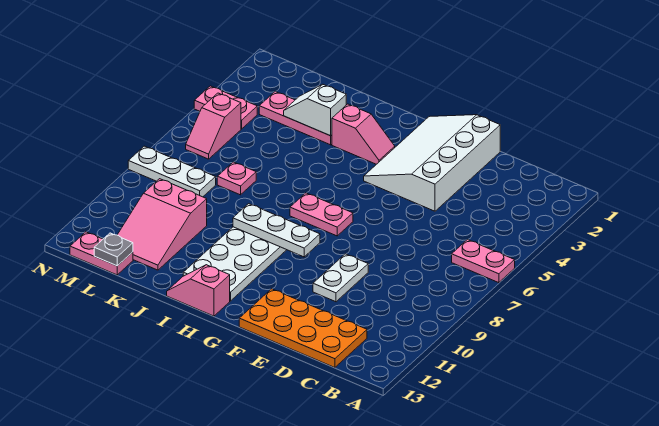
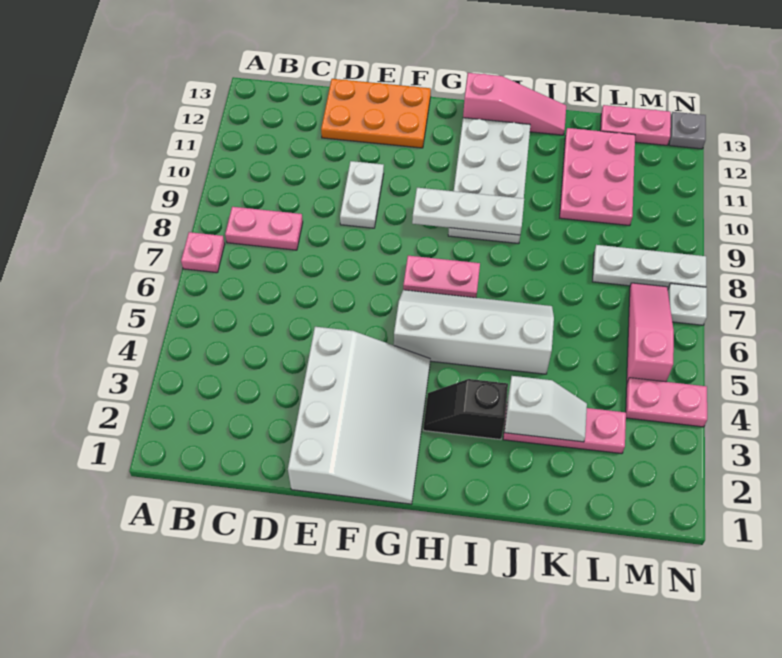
pink 1x2 plate [452,240,515,283] -> pink 1x2 plate moved to [225,207,303,250]
orange 2x4 plate [239,289,367,368] -> orange 2x3 plate [321,79,431,148]
none -> white 2x4 slope [394,290,554,374]
pink 1x2 slope [332,104,395,164] -> black 1x2 slope [423,379,508,440]
pink 1x2 slope [167,265,230,316] -> pink 1x3 slope [463,73,566,135]
pink 1x1 plate [217,162,256,195] -> pink 1x1 plate moved to [181,232,225,273]
pink 2x3 slope [118,179,207,270] -> pink 2x3 plate [560,128,635,226]
grey 1x1 plate [94,233,133,266] -> grey 1x1 plate moved to [669,112,706,149]
pink 1x2 slope [186,93,241,159] -> pink 1x3 slope [627,283,674,382]
none -> white 1x1 plate [668,283,707,325]

